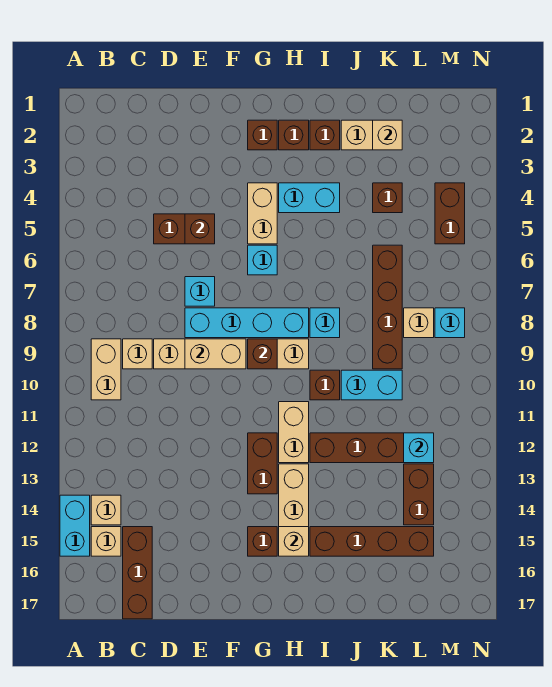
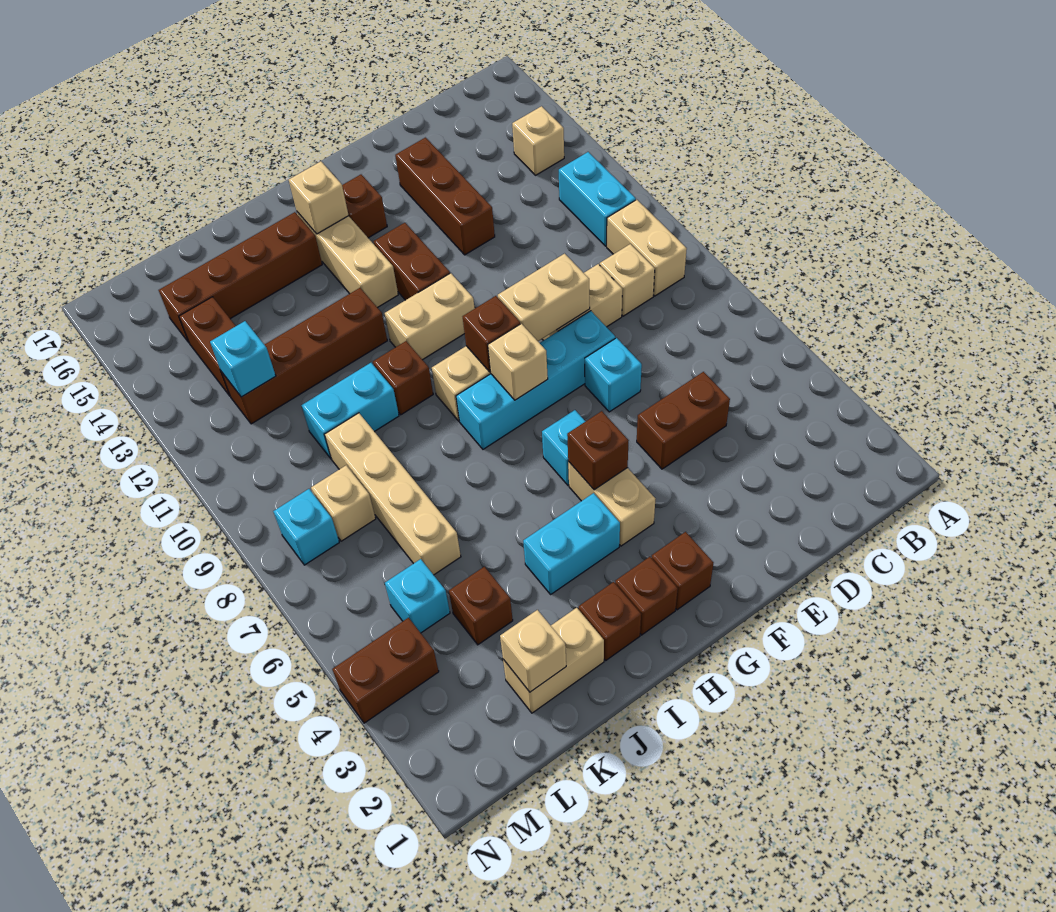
cyan 1x2 brick [60,495,90,556] -> cyan 1x2 brick moved to [559,152,636,246]
tan 1x1 brick [91,527,121,556] -> tan 1x1 brick moved to [488,324,548,400]
brown 1x3 brick [123,527,152,619] -> brown 1x3 brick moved to [395,137,495,255]
brown 1x1 brick [185,214,215,244] -> brown 1x1 brick moved to [567,411,629,490]
tan 1x2 brick [279,402,309,463] -> tan 1x2 brick turned to [385,273,475,360]
cyan 1x1 brick [310,308,340,338] -> cyan 1x1 brick moved to [385,559,450,633]
brown 1x4 brick [373,245,402,369] -> tan 1x4 brick [325,413,461,575]
brown 1x2 brick [435,183,465,244] -> brown 1x2 brick turned to [332,618,439,723]

